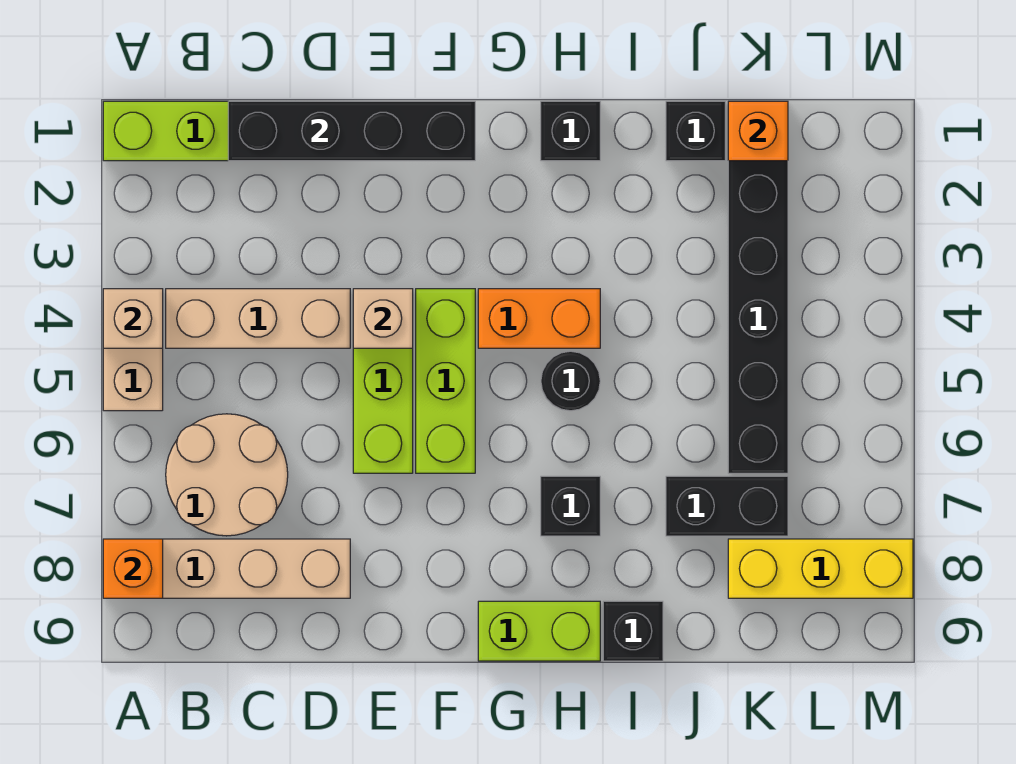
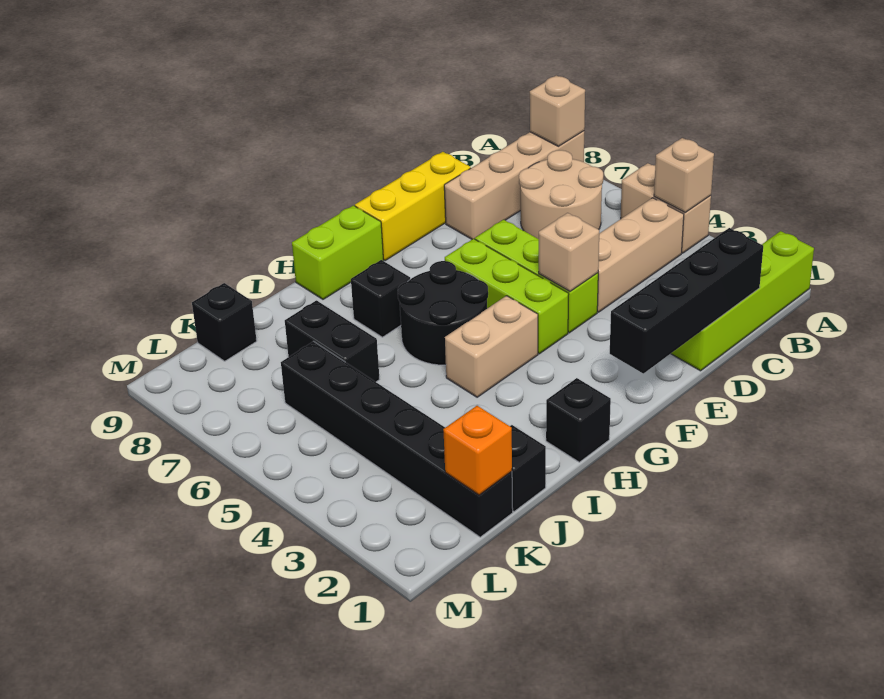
orange 1x1 brick [103,539,163,598] -> tan 1x1 brick [530,75,585,146]
orange 1x2 brick [478,289,600,348] -> tan 1x2 brick [445,296,538,397]
black 1x1 round brick [541,351,600,411] -> black 2x2 round brick [398,261,488,365]
black 1x1 brick [603,601,663,661] -> black 1x1 brick moved to [192,283,257,361]
black 1x2 brick [666,476,788,536] -> black 1x2 brick turned to [285,300,380,382]
yellow 1x3 brick [728,539,913,598] -> yellow 1x3 brick moved to [355,152,471,261]

